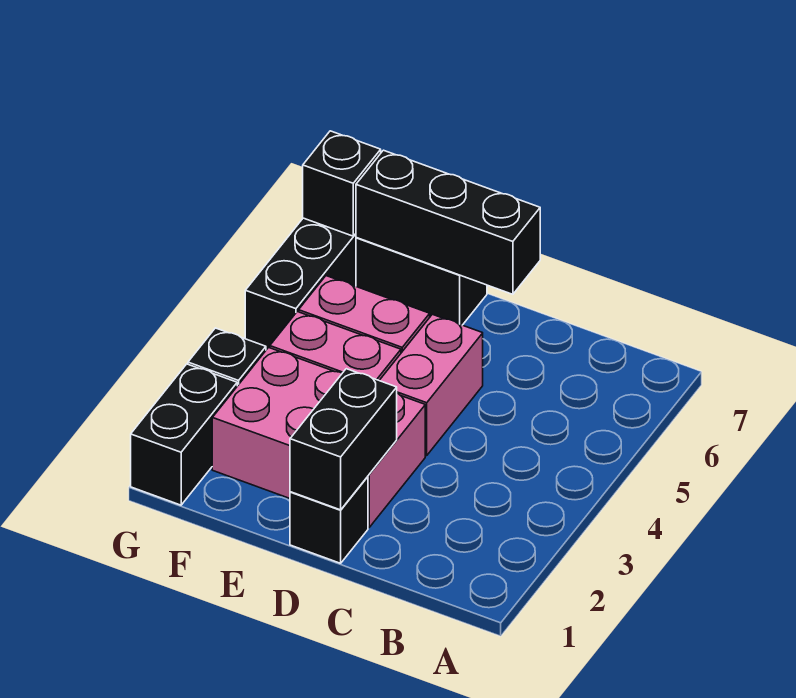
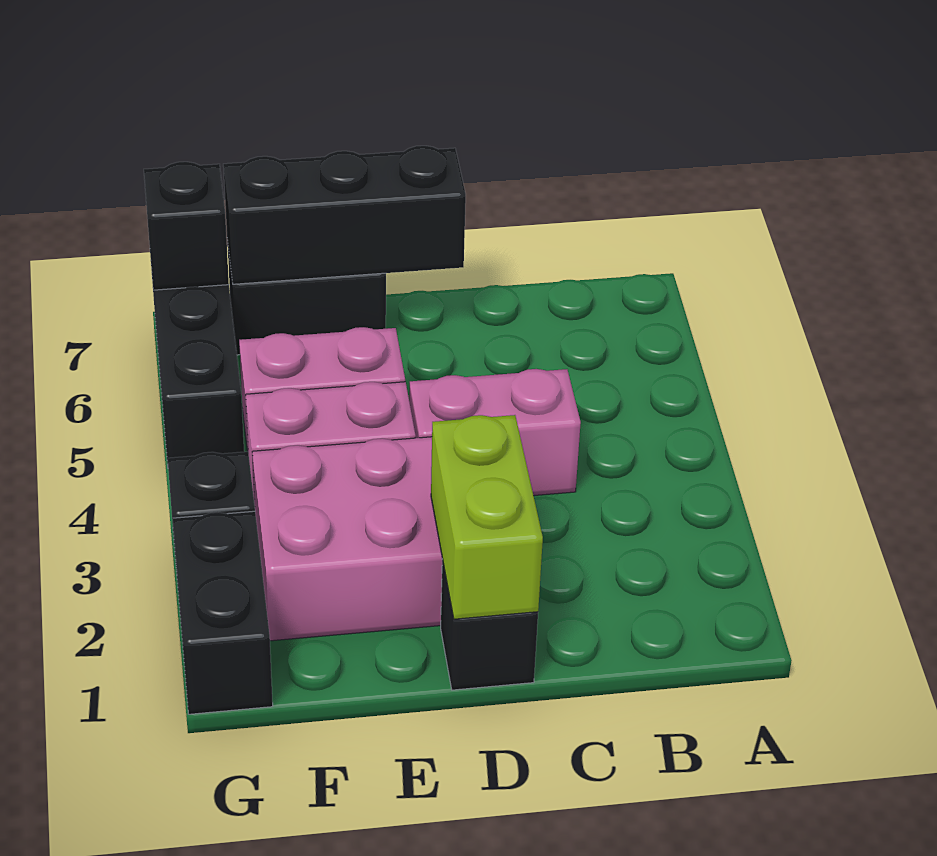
black 1x2 brick [290,369,397,510] -> lime 1x2 brick [431,415,543,619]
pink 1x2 brick [379,314,483,456] -> pink 1x2 brick turned to [409,369,581,496]

